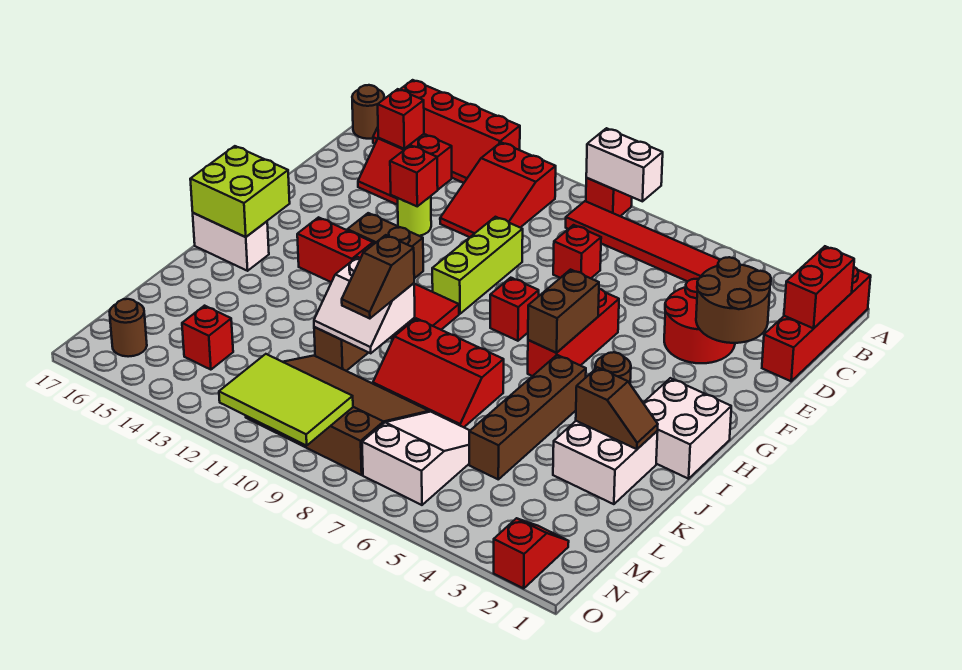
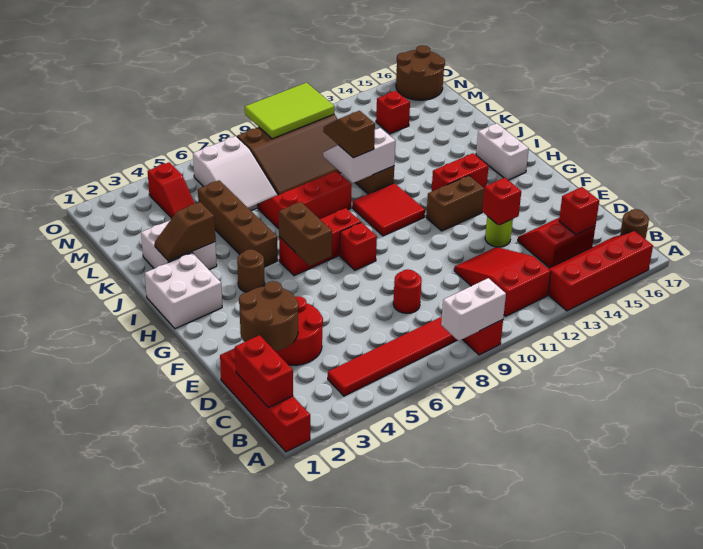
red 1x1 brick [553,225,601,278] -> red 1x1 round brick [393,269,422,313]
lime 1x3 brick [432,217,523,314] -> none
red 1x3 brick [528,289,619,376] -> red 1x3 brick turned to [279,208,361,276]
lime 2x2 brick [190,146,290,237] -> none
white 1x2 brick [193,213,269,271] -> white 1x2 brick turned to [476,123,529,180]
red 1x2 slope [494,518,569,588] -> red 1x2 slope moved to [148,162,195,218]
brown 1x1 round brick [110,299,147,357] -> brown 2x2 round brick [396,45,445,100]

